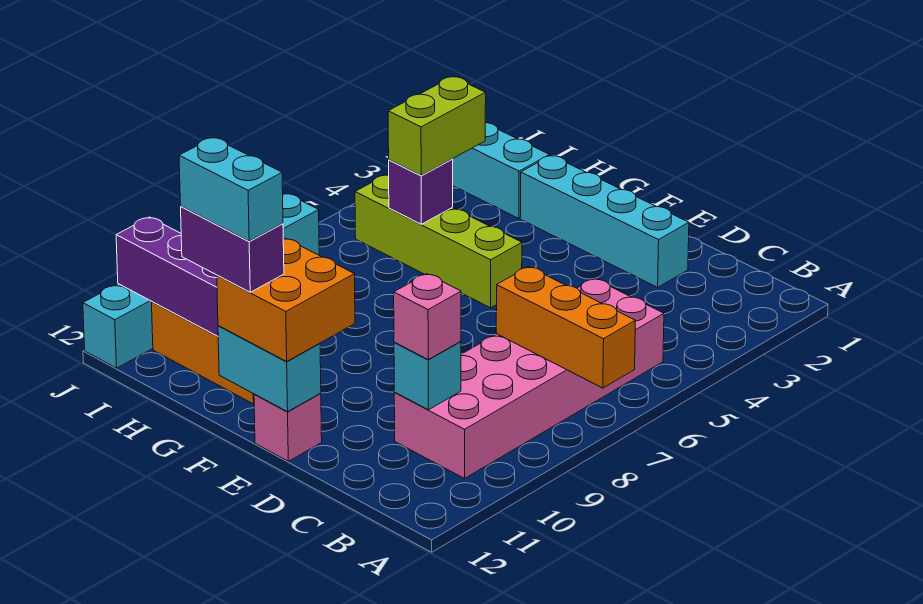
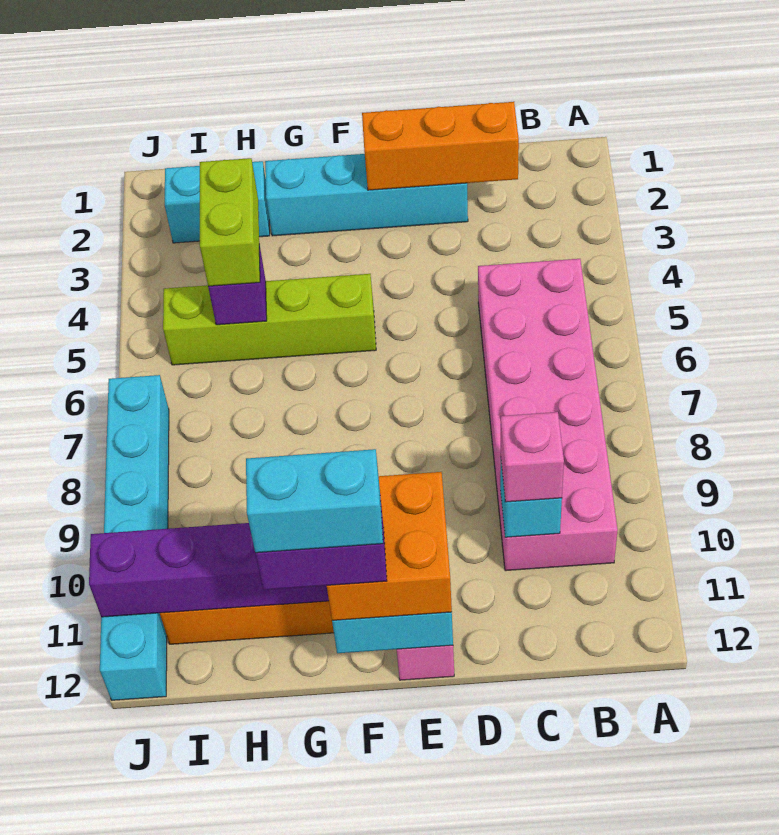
orange 1x3 brick [496,267,635,388] -> orange 1x3 brick moved to [362,102,519,190]

